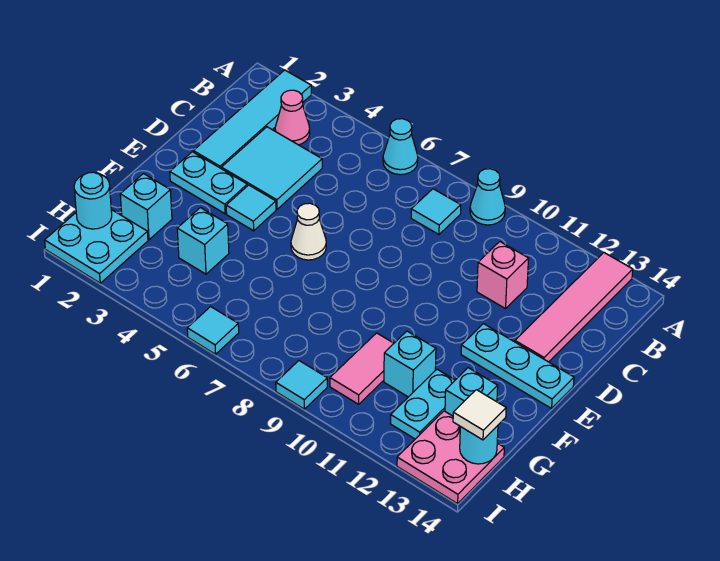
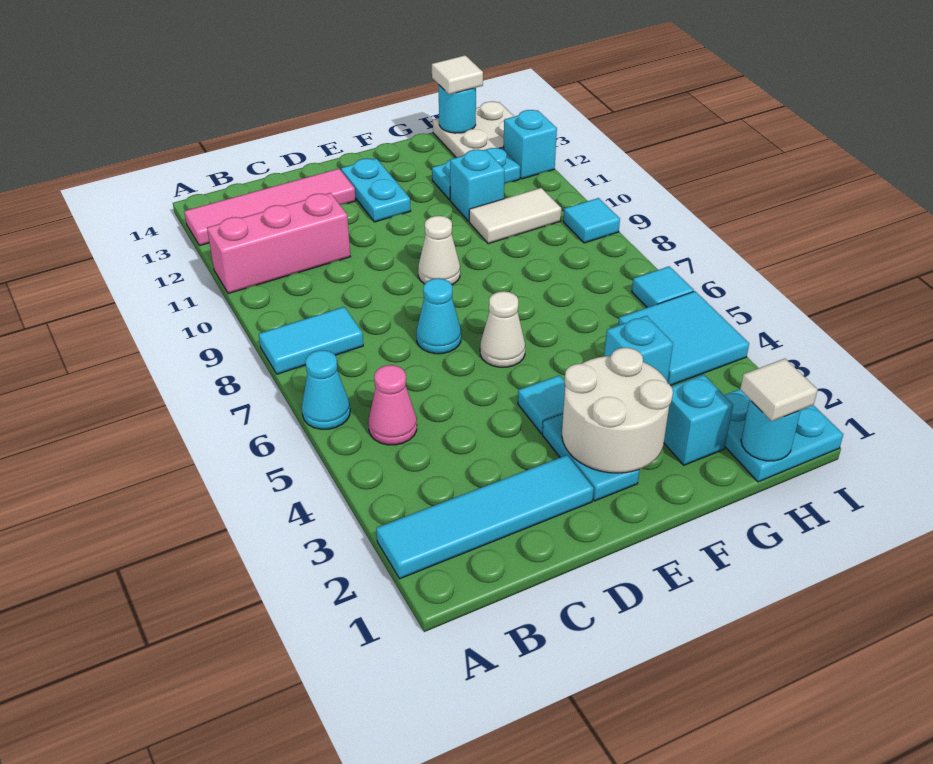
cyan 1x1 cone [470,169,505,225] -> cyan 1x1 cone moved to [416,278,461,354]
pink 1x1 cone [275,90,310,145] -> pink 1x1 cone moved to [368,365,417,445]
cyan 1x1 tile [411,189,461,234] -> cyan 1x2 tile [259,307,363,374]
cyan 2x2 tile [221,127,322,209] -> cyan 2x2 tile moved to [618,291,749,385]
pink 1x1 brick [477,242,529,309] -> pink 1x3 brick [207,193,350,294]
none -> white 2x2 round brick [562,348,673,473]
none -> white 1x1 cone [418,216,460,285]
cyan 1x3 plate [461,324,574,408] -> cyan 1x2 plate [341,158,411,222]
pink 1x2 tile [330,333,394,404] -> white 1x2 tile [469,188,561,244]
cyan 1x1 brick [445,368,498,416] -> cyan 1x1 brick moved to [504,110,557,179]
none -> white 1x1 tile [740,359,817,421]
pink 2x2 plate [397,411,504,504] -> white 2x2 plate [433,101,514,158]

